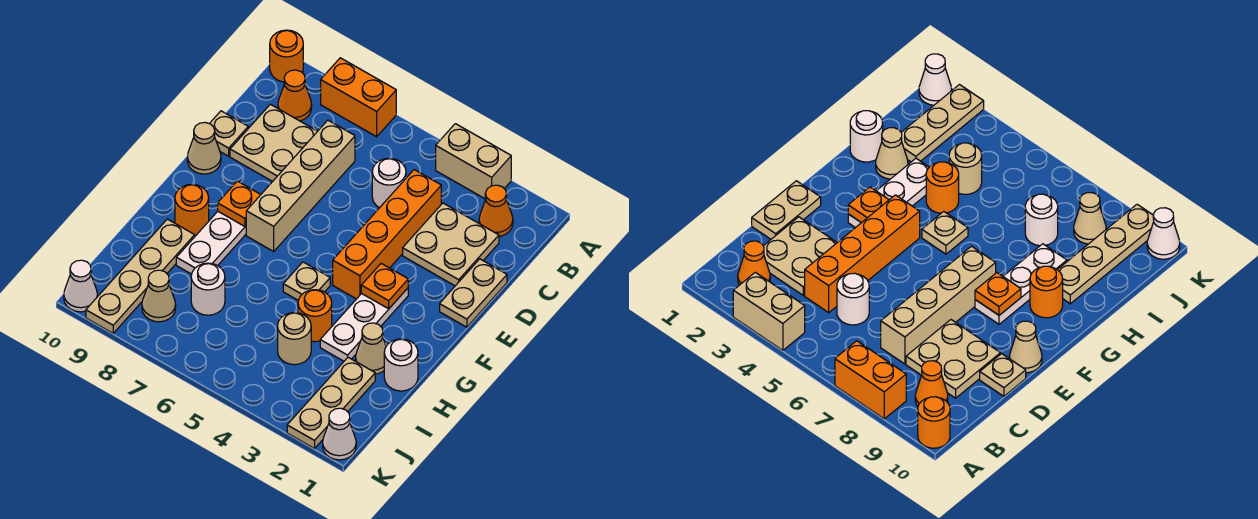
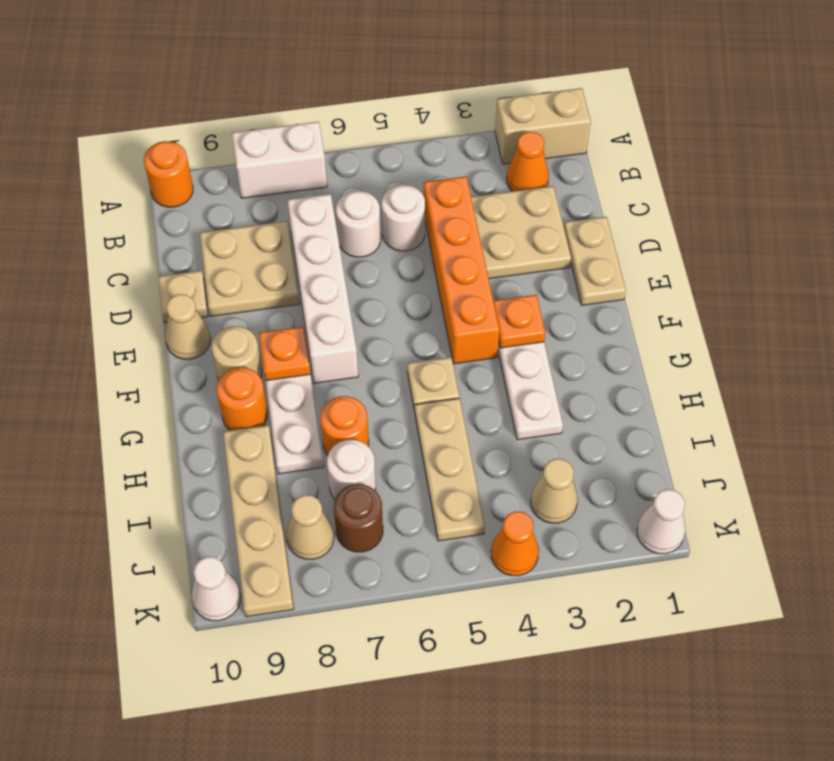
tan 1x2 brick [436,124,511,199] -> tan 1x2 brick moved to [495,88,591,164]
orange 1x2 brick [321,58,396,137] -> white 1x2 brick [232,122,327,198]
orange 1x1 cone [278,70,312,121] -> orange 1x1 cone moved to [491,511,539,576]
tan 1x4 brick [246,120,355,251] -> white 1x4 brick [288,194,358,383]
white 1x1 round brick [384,339,418,391] -> white 1x1 round brick moved to [336,191,381,257]
tan 1x1 cone [356,323,386,374] -> tan 1x1 cone moved to [531,459,578,523]
orange 1x1 round brick [298,290,332,342] -> orange 1x1 round brick moved to [320,396,369,456]
tan 1x3 plate [287,357,375,449] -> tan 1x3 plate moved to [415,398,485,541]
tan 1x1 round brick [278,313,311,365] -> tan 1x1 round brick moved to [212,326,262,380]
none -> brown 1x1 round brick [334,484,383,552]

